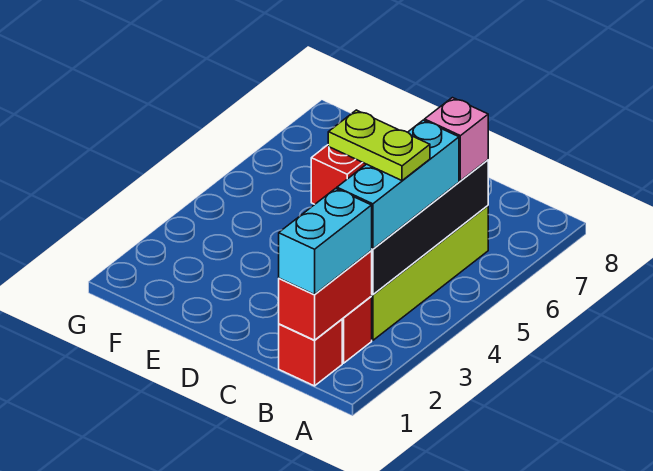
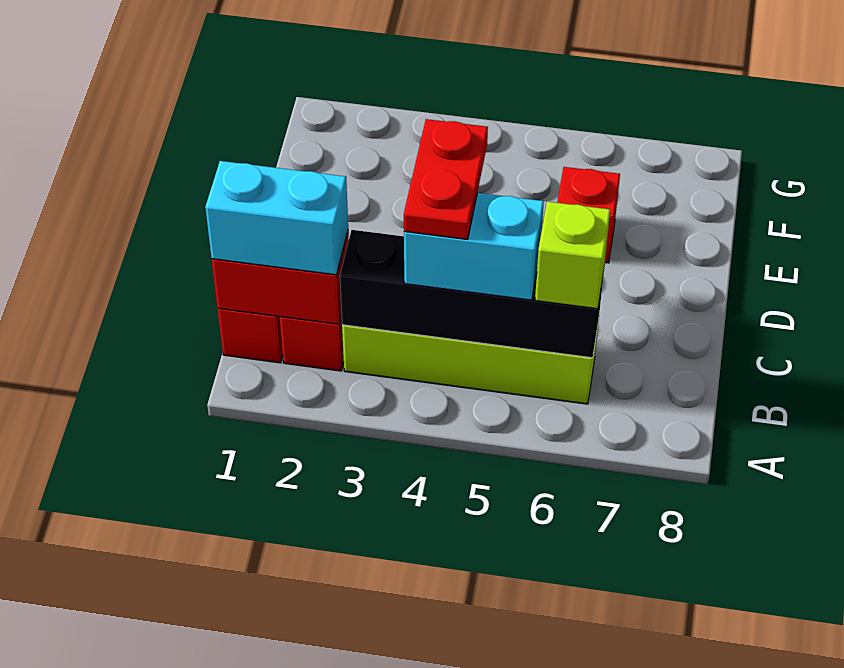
cyan 1x3 brick [337,120,459,249] -> cyan 1x2 brick [404,193,544,300]
lime 1x2 plate [328,110,430,180] -> red 1x2 plate [404,119,488,239]
pink 1x1 brick [425,98,488,181] -> lime 1x1 brick [535,202,610,309]

